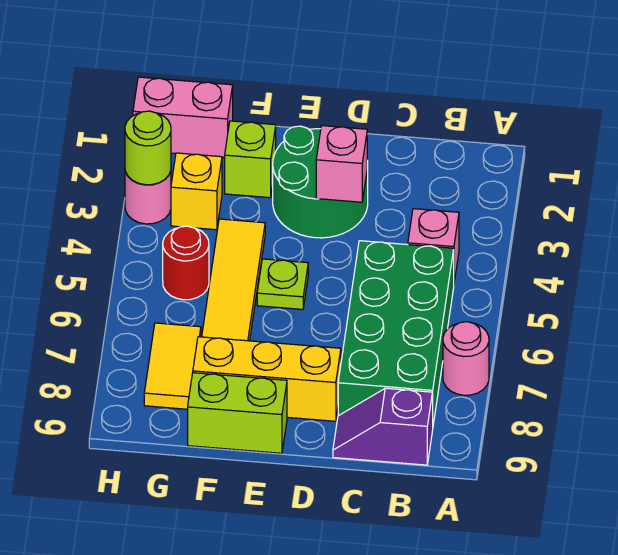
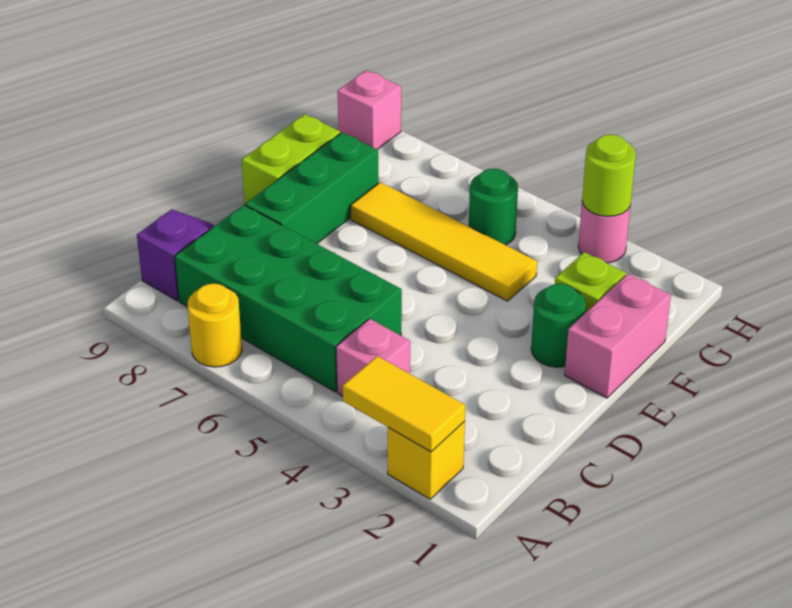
pink 1x1 round brick [443,322,489,395] -> yellow 1x1 round brick [187,284,242,367]
green 2x2 round brick [273,126,368,238] -> green 1x1 round brick [531,284,586,367]
pink 1x1 brick [316,126,367,202] -> pink 1x1 brick moved to [338,70,401,150]
yellow 1x3 brick [193,337,341,421] -> green 1x3 brick [245,133,378,244]
lime 1x1 plate [257,259,308,309] -> none
pink 1x2 brick [133,77,233,158] -> pink 1x2 brick moved to [565,274,671,398]
yellow 1x1 brick [171,153,222,230] -> yellow 1x1 brick moved to [388,421,465,499]
red 1x1 round brick [163,226,209,300] -> green 1x1 round brick [469,169,518,245]
yellow 1x2 tile [144,323,201,409] -> yellow 1x2 tile moved to [343,356,466,452]

